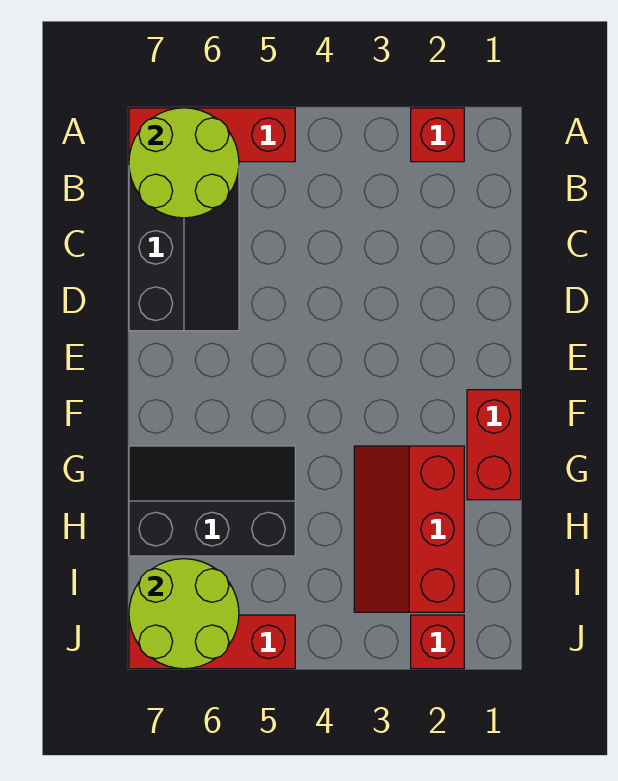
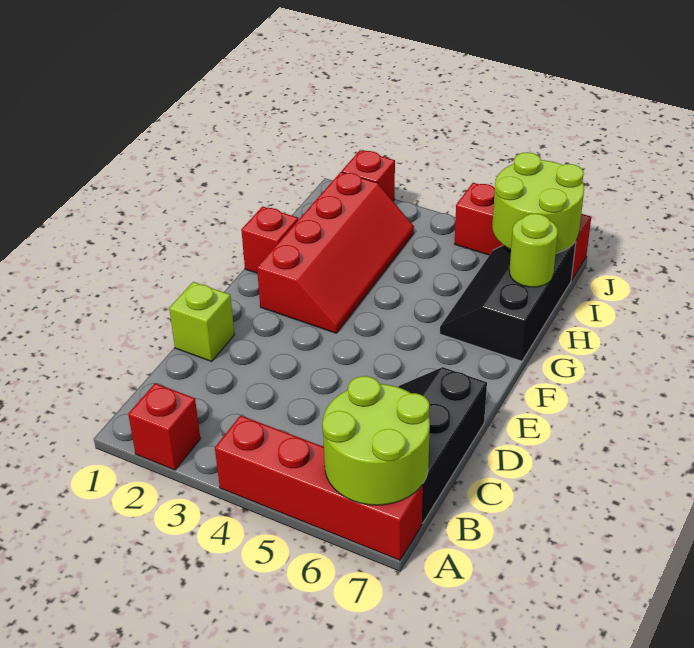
red 1x3 brick [129,108,295,162] -> red 1x4 brick [215,416,423,561]
none -> lime 1x1 brick [169,282,234,361]
red 1x2 brick [467,390,521,500] -> red 1x1 brick [241,207,298,273]
red 2x3 slope [354,446,464,612] -> red 2x4 slope [257,172,414,333]
black 2x3 slope [129,446,295,556] -> black 2x3 slope turned to [440,241,576,361]
none -> lime 1x1 round brick [509,214,558,287]

